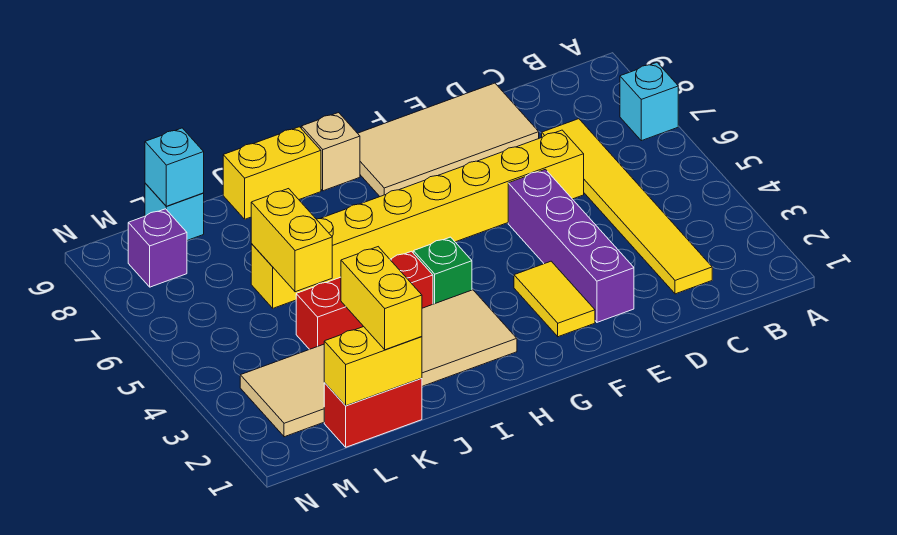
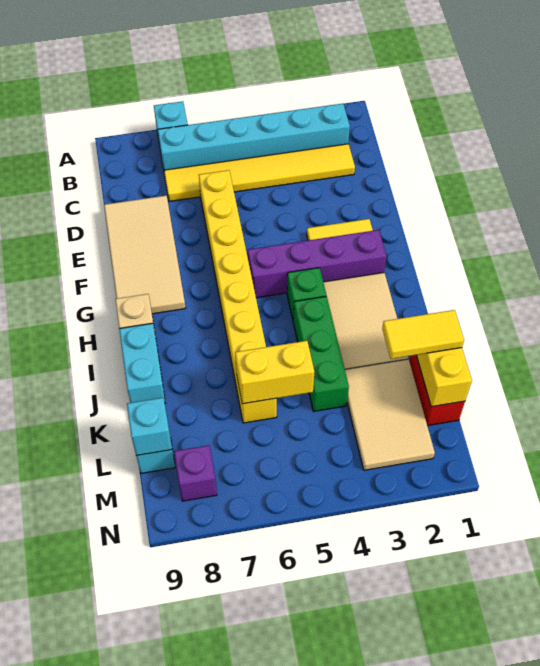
none -> cyan 1x6 brick [158,104,350,170]
purple 1x4 brick [508,169,634,322] -> purple 1x4 brick moved to [248,230,386,298]
red 1x3 brick [296,251,433,349] -> green 1x3 brick [293,296,349,411]
yellow 1x2 brick [223,127,321,219] -> cyan 1x2 brick [119,323,165,403]
yellow 1x2 brick [341,247,422,350] -> yellow 1x2 tile [382,310,464,359]

